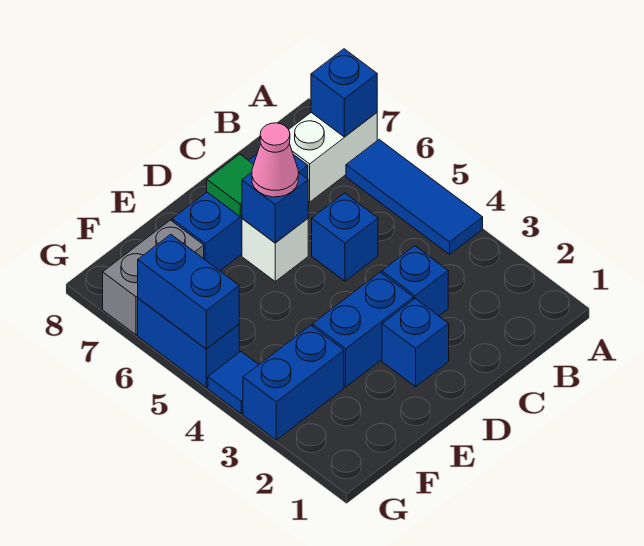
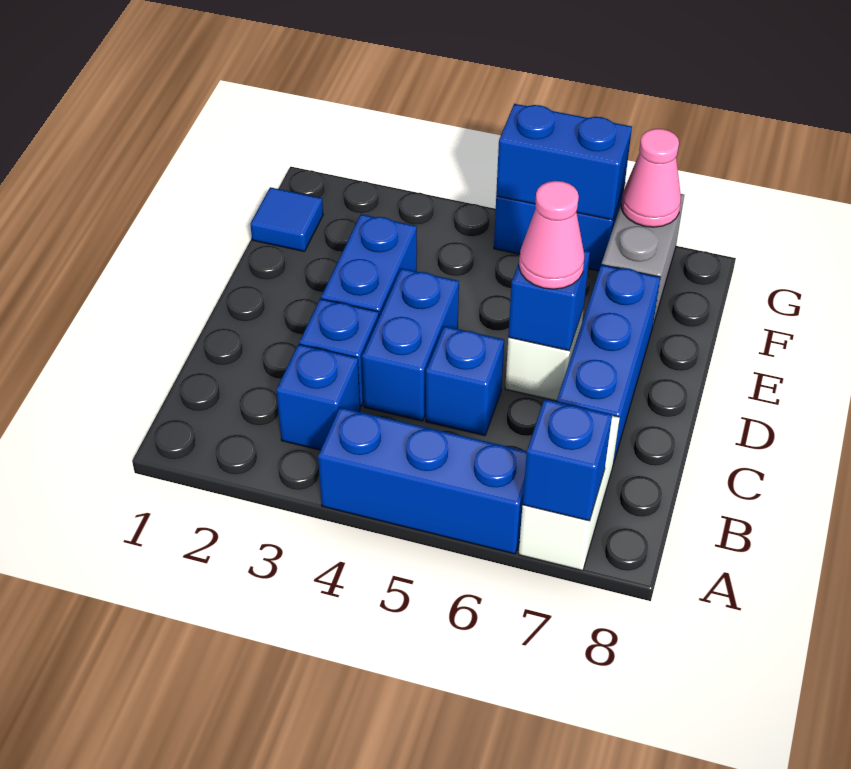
blue 1x3 tile [346,140,483,254] -> blue 1x3 brick [318,407,527,554]
blue 1x1 brick [382,299,449,387] -> blue 1x1 brick moved to [276,344,360,450]
green 1x1 tile [207,154,254,217] -> none
blue 1x2 brick [243,325,344,440] -> blue 1x2 brick moved to [362,268,459,421]
blue 1x1 tile [208,352,259,414] -> blue 1x1 tile moved to [250,187,323,252]
none -> pink 1x1 cone [621,129,681,227]

